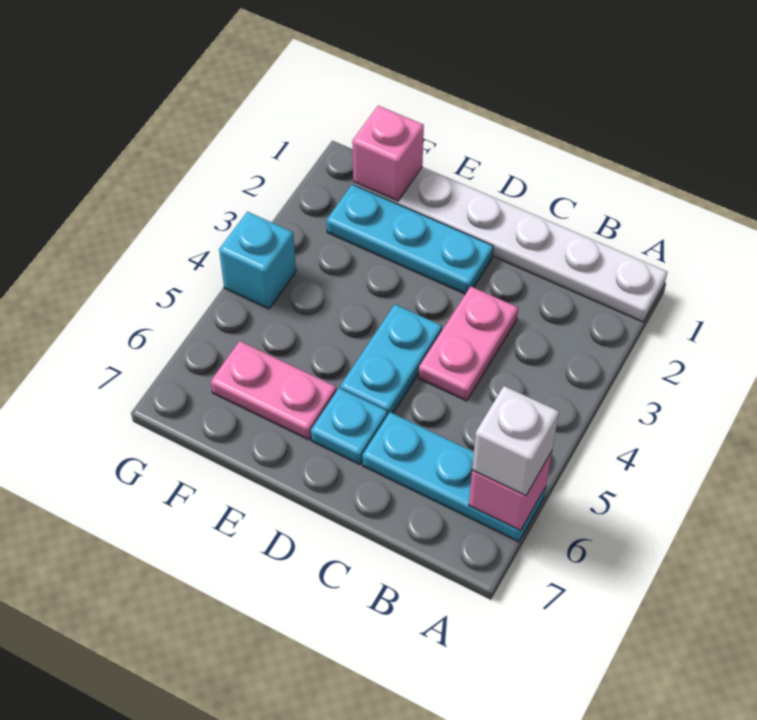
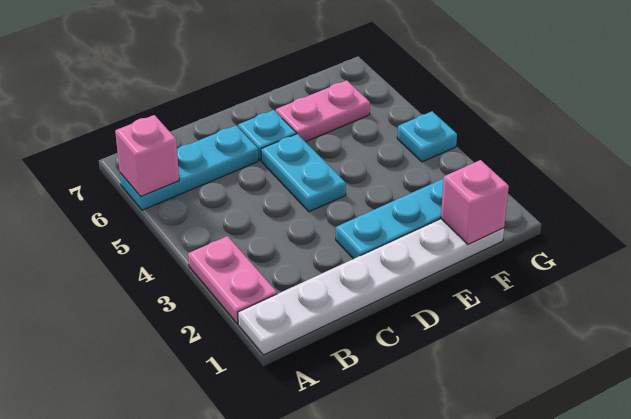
white 1x1 brick [472,386,559,496] -> none
pink 1x2 plate [419,287,518,401] -> pink 1x2 plate moved to [188,236,277,324]
cyan 1x1 brick [219,212,296,309] -> cyan 1x1 plate [397,111,457,162]

